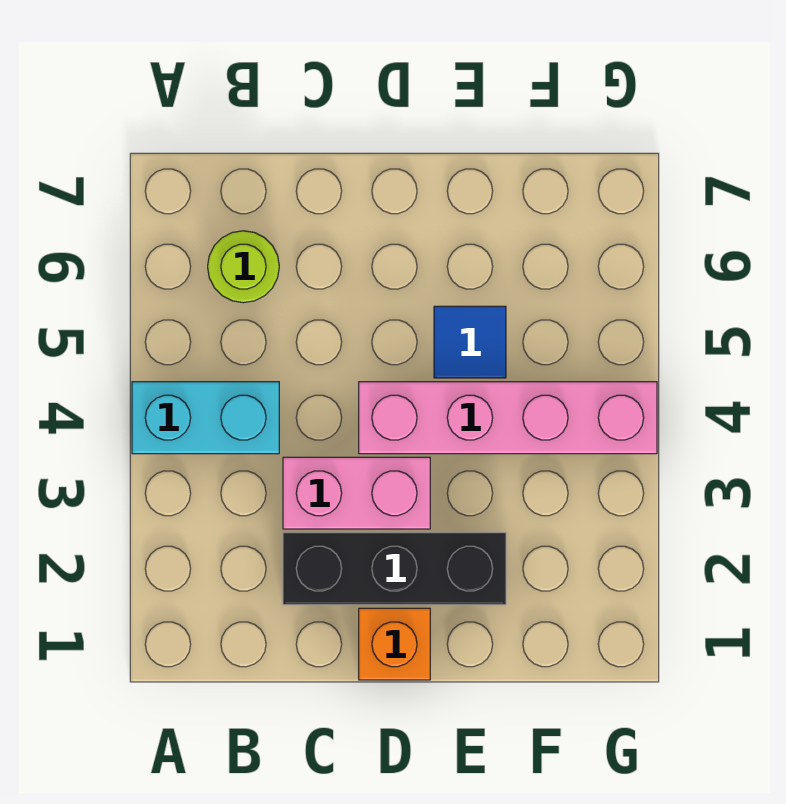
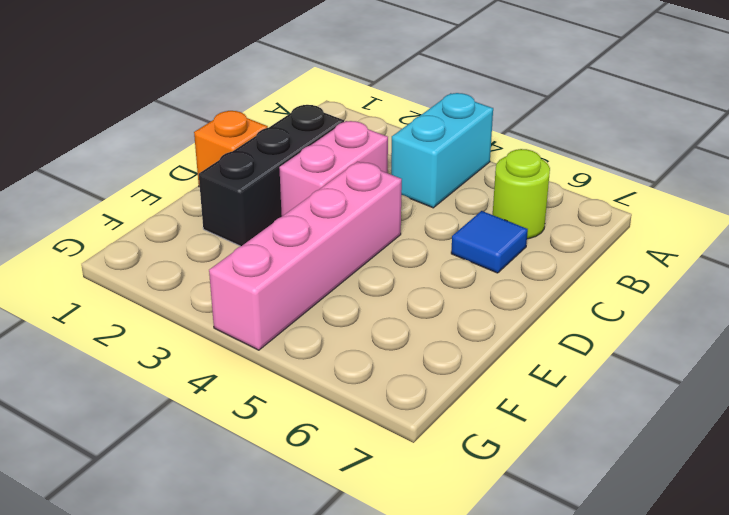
blue 1x1 tile [434,306,506,378] -> blue 1x1 tile moved to [451,211,528,273]

